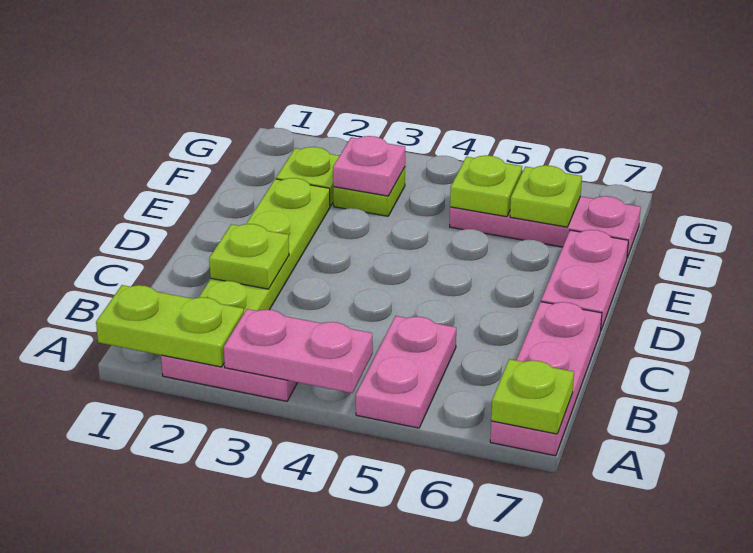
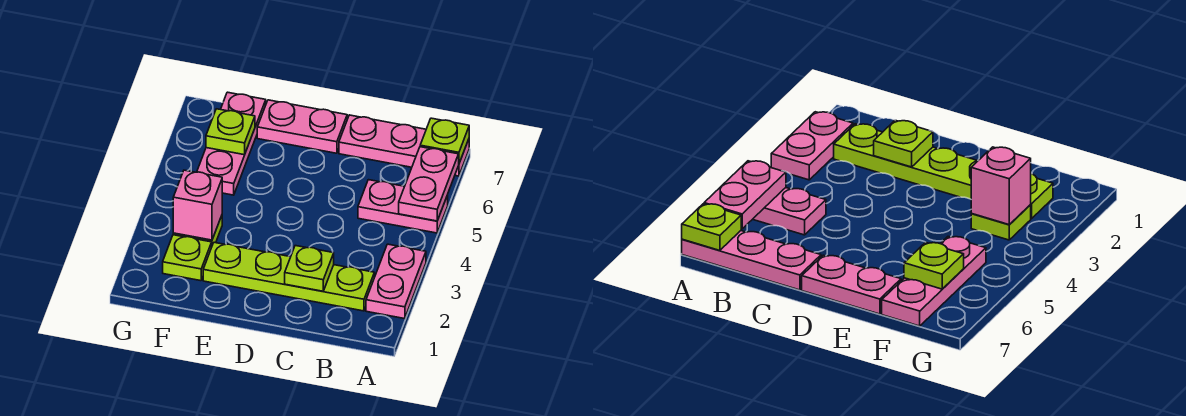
lime 1x2 plate [96,285,244,367] -> none
pink 1x2 plate [224,309,373,393] -> pink 1x2 plate moved to [399,147,459,221]
pink 1x1 plate [333,136,405,196] -> pink 1x1 brick [173,170,222,240]
lime 1x1 plate [450,155,522,217] -> none

